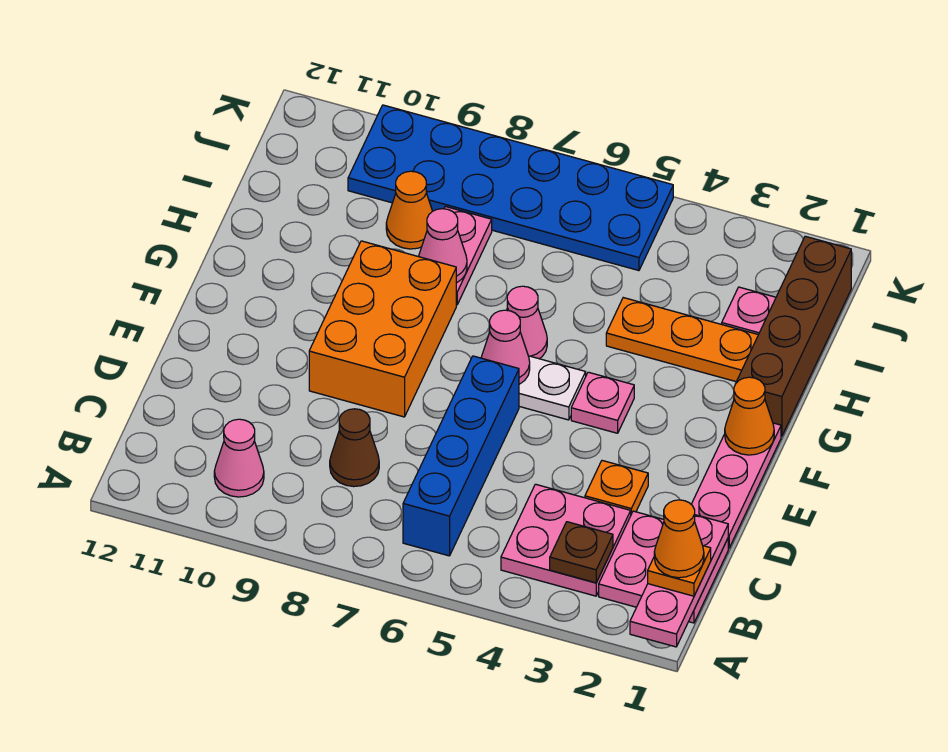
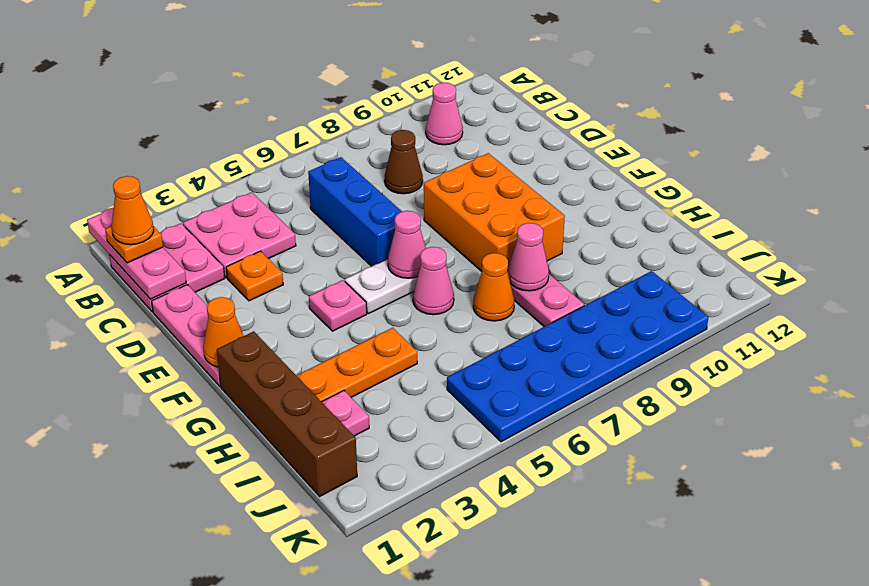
brown 1x1 plate [550,522,613,583] -> none
blue 1x4 brick [403,356,519,556] -> blue 1x3 brick [308,157,402,266]
orange 1x1 cone [386,171,432,249] -> orange 1x1 cone moved to [473,253,514,321]

